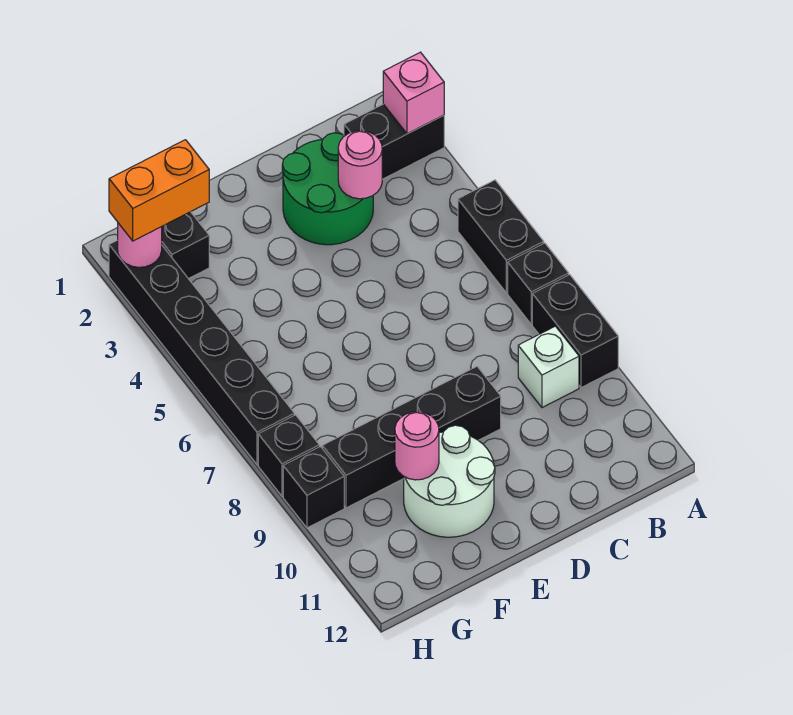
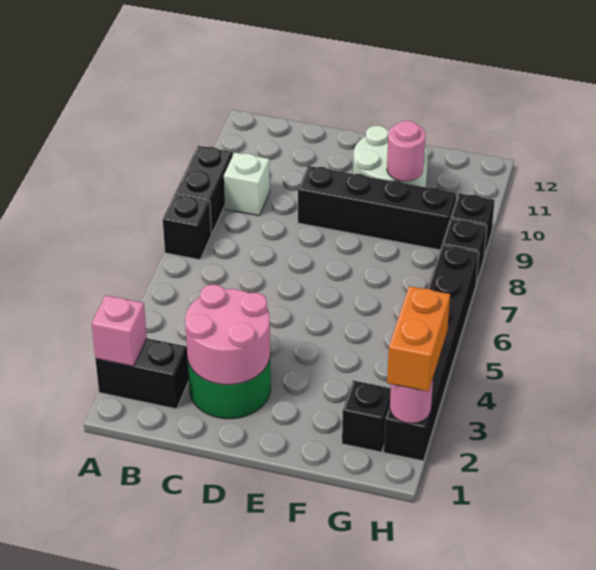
black 1x2 brick [458,180,544,293] -> none
pink 1x1 round brick [338,131,382,199] -> pink 2x2 round brick [185,285,270,385]
orange 1x2 brick [109,140,209,241] -> orange 1x2 brick turned to [387,286,450,391]

